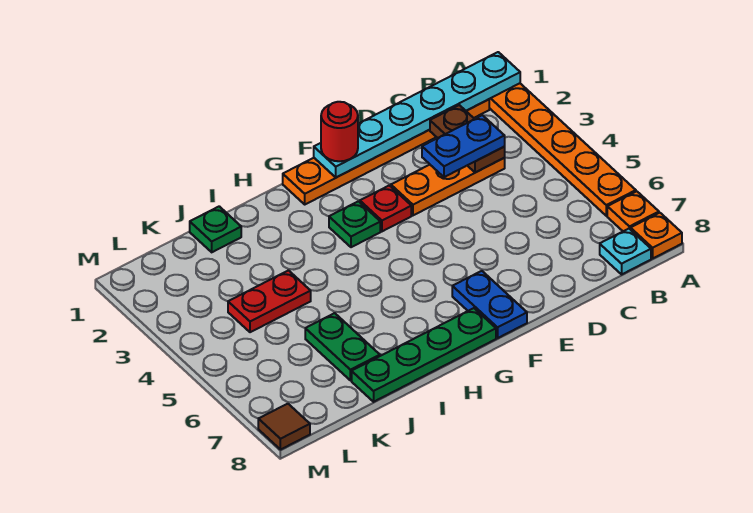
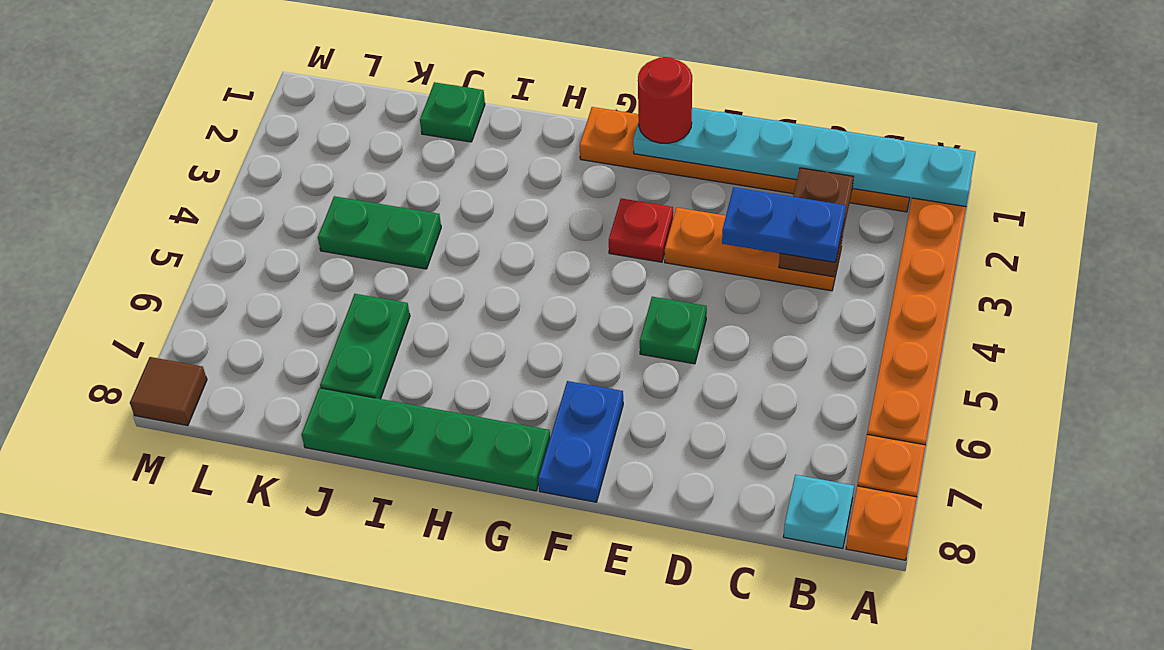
green 1x1 plate [329,201,380,247] -> green 1x1 plate moved to [640,297,707,364]
red 1x2 plate [228,270,311,332] -> green 1x2 plate [318,196,441,269]

